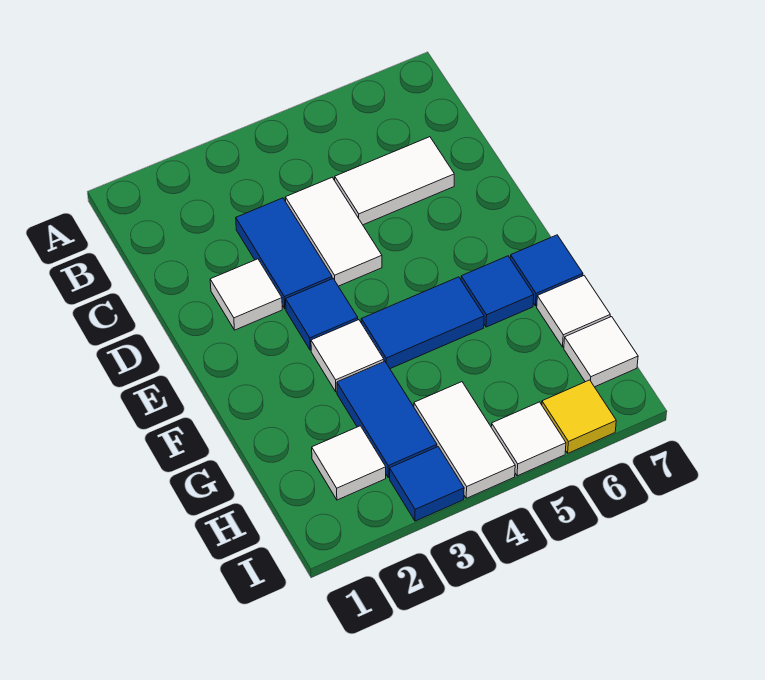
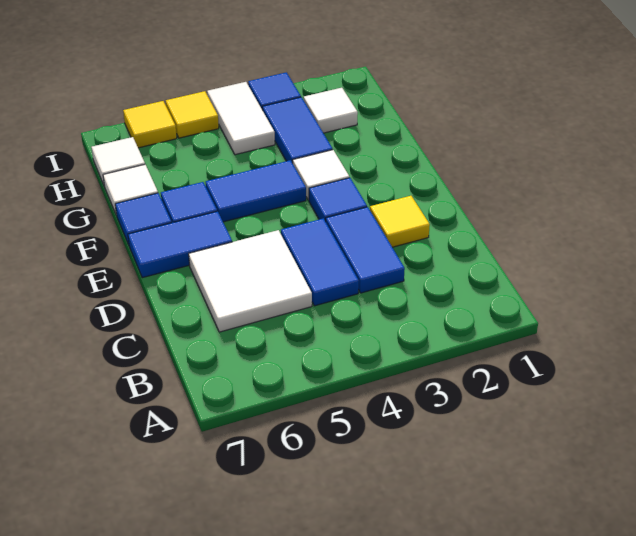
white 1x2 tile [285,178,382,286] -> blue 1x2 tile [281,218,359,306]
white 1x2 tile [335,137,454,225] -> white 2x2 tile [189,230,312,332]
white 1x1 tile [210,259,282,330] -> yellow 1x1 tile [370,196,430,247]
none -> blue 1x2 tile [128,211,232,278]
white 1x1 tile [491,402,566,476] -> yellow 1x1 tile [166,91,219,138]

